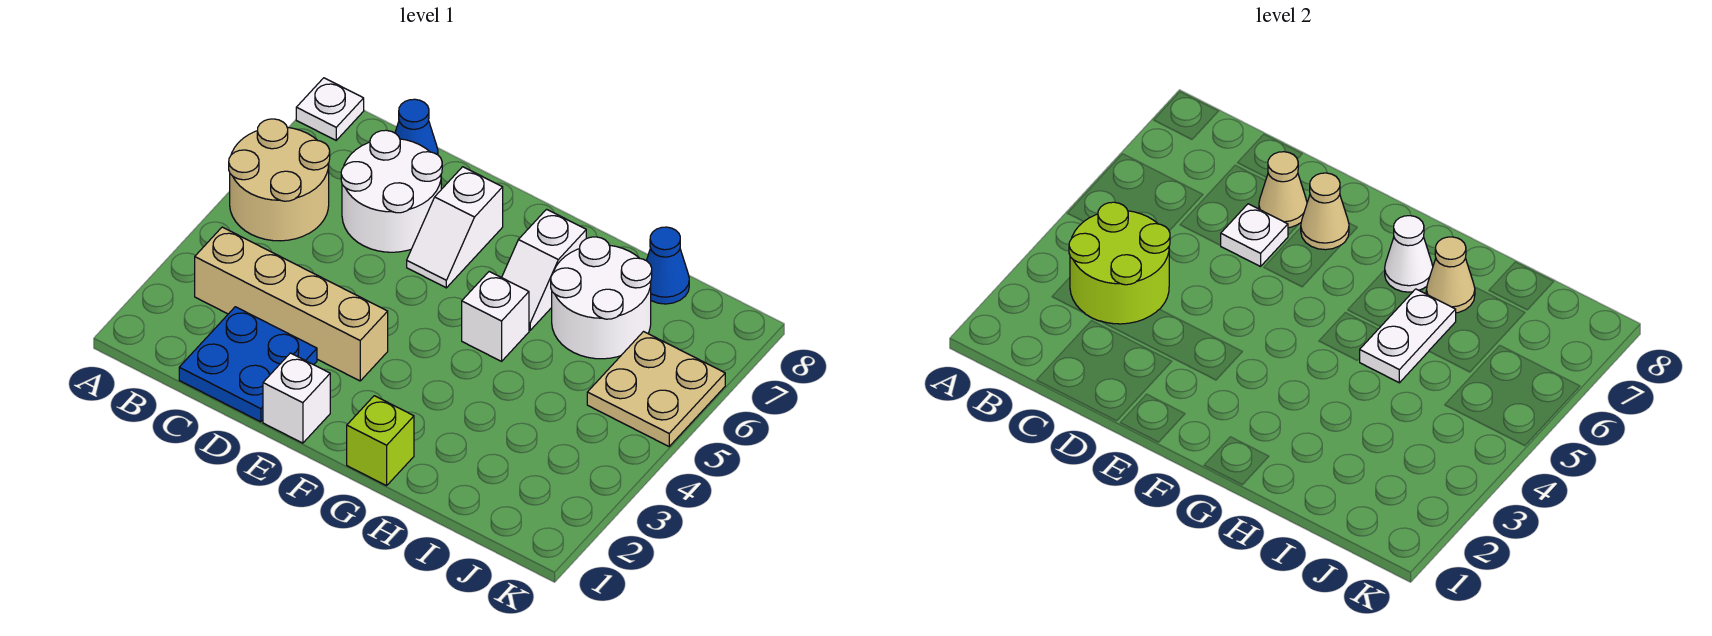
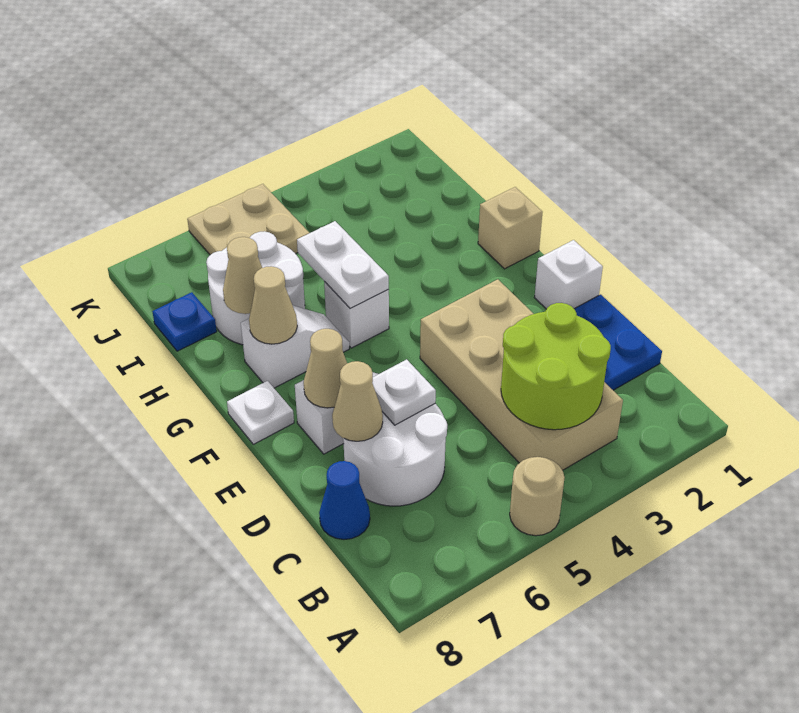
tan 2x2 round brick [229,119,330,241] -> tan 1x1 round brick [510,457,565,536]
white 1x1 plate [296,78,364,140] -> white 1x1 plate moved to [227,381,294,444]
tan 1x4 brick [195,227,388,381] -> tan 2x4 brick [420,279,623,470]
lime 1x1 brick [347,396,414,486] -> tan 1x1 brick [478,187,542,269]
white 1x1 cone [1385,216,1433,292] -> tan 1x1 cone [249,266,297,344]
white 1x2 plate [1359,289,1456,383] -> white 1x2 plate turned to [297,221,389,308]
blue 1x1 cone [646,227,689,304] -> blue 1x1 plate [152,292,217,351]

